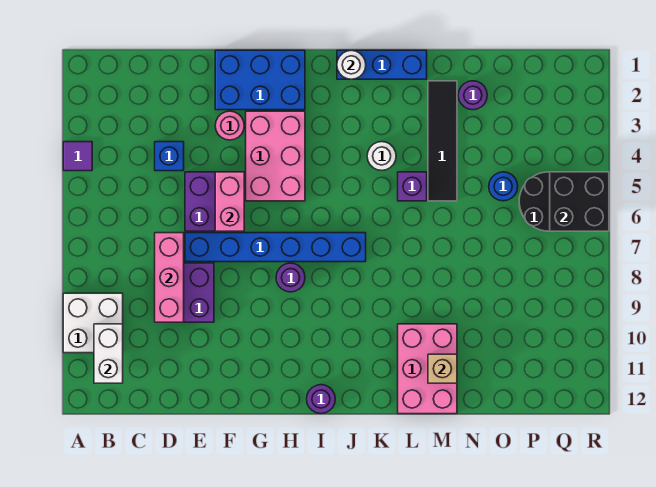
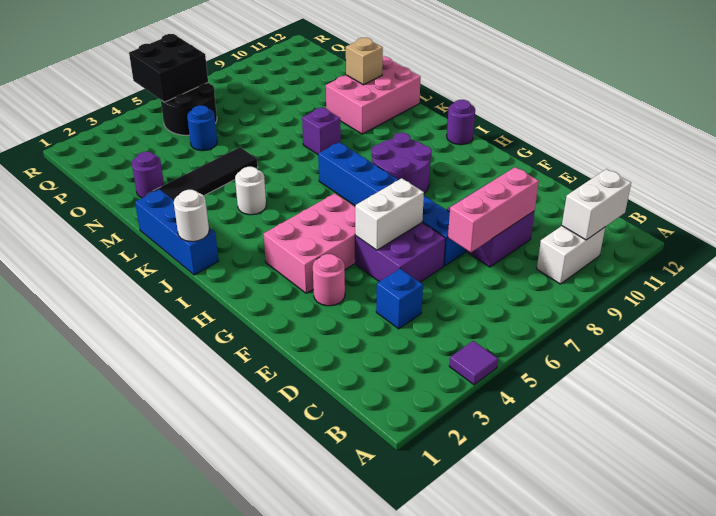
white 2x2 brick [63,293,123,353] -> white 1x2 brick [537,226,605,284]
blue 2x3 brick [215,50,305,110] -> none
pink 1x2 brick [215,172,244,231] -> white 1x2 brick [355,178,424,250]
purple 1x1 round brick [276,263,305,292] -> purple 2x2 round brick [372,133,432,193]
purple 1x1 brick [398,172,427,201] -> purple 1x1 brick moved to [302,107,341,154]

